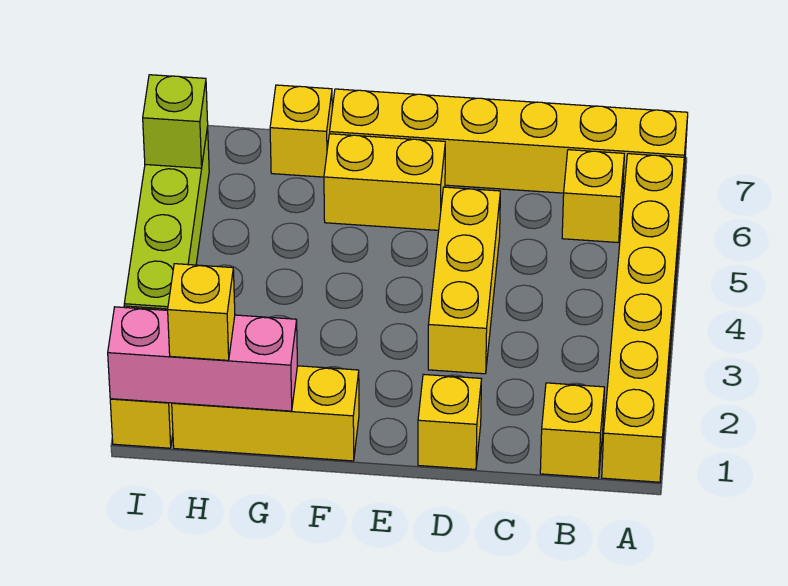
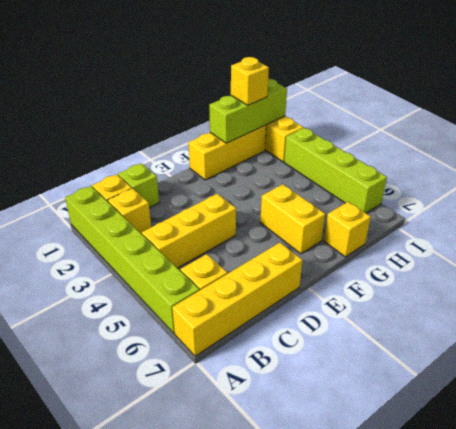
yellow 1x6 brick [602,154,684,482] -> lime 1x6 brick [65,186,199,333]
yellow 1x6 brick [330,89,688,197] -> yellow 1x4 brick [172,243,302,356]
yellow 1x1 brick [418,374,481,469] -> yellow 1x1 brick moved to [108,188,151,234]
yellow 1x3 brick [428,187,500,374] -> yellow 1x3 brick turned to [142,194,236,268]
yellow 1x2 brick [324,134,445,230] -> yellow 1x2 brick turned to [260,184,325,254]
pink 1x3 brick [108,307,297,411] -> lime 1x3 brick [209,79,287,143]
lime 1x1 brick [143,75,208,168] -> lime 1x1 brick moved to [118,163,159,208]

